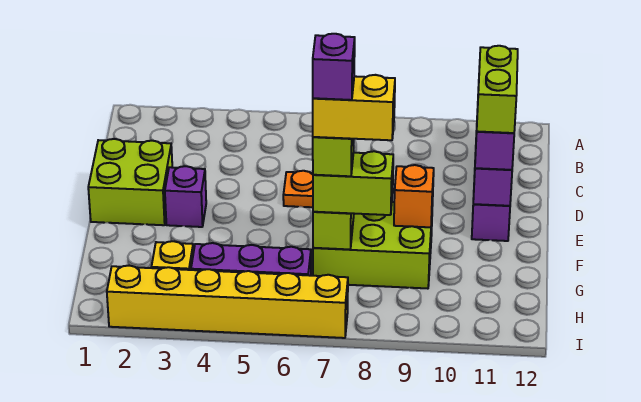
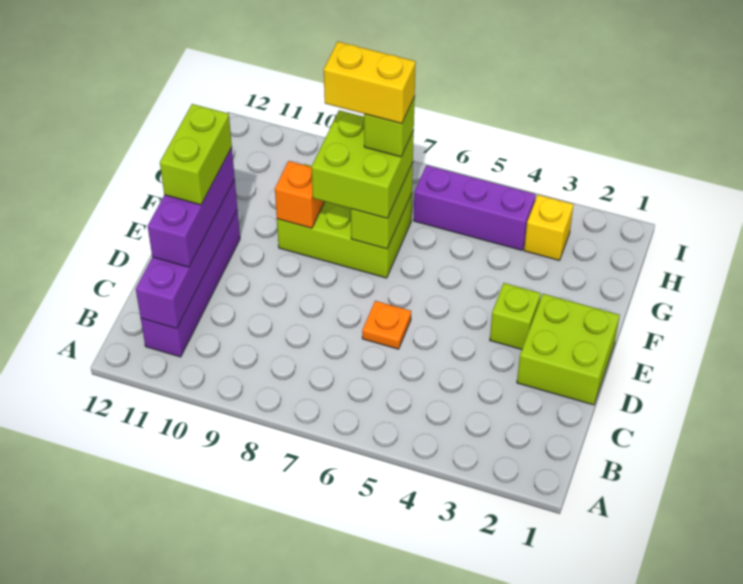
purple 1x1 brick [165,166,206,227] -> lime 1x1 brick [490,283,541,349]
lime 1x2 brick [313,151,393,215] -> lime 2x2 brick [311,110,414,218]
purple 1x1 brick [313,34,355,100] -> none
yellow 1x6 brick [107,266,348,338] -> none

